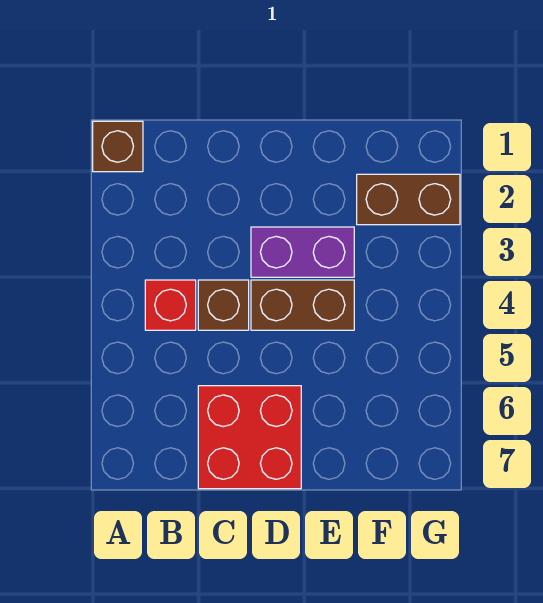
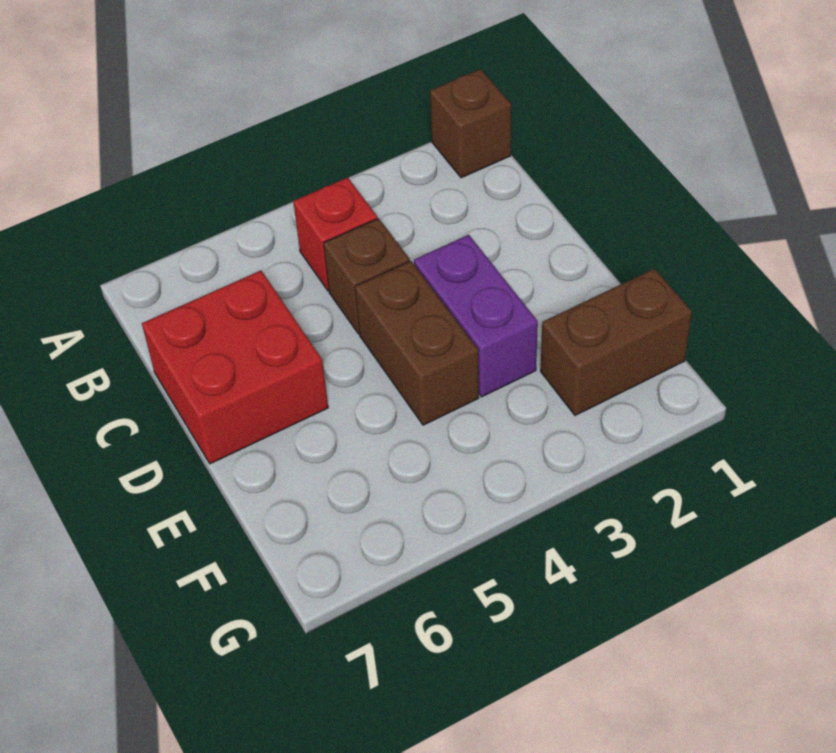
brown 1x2 brick [357,174,460,225] -> brown 1x2 brick turned to [541,269,692,415]

